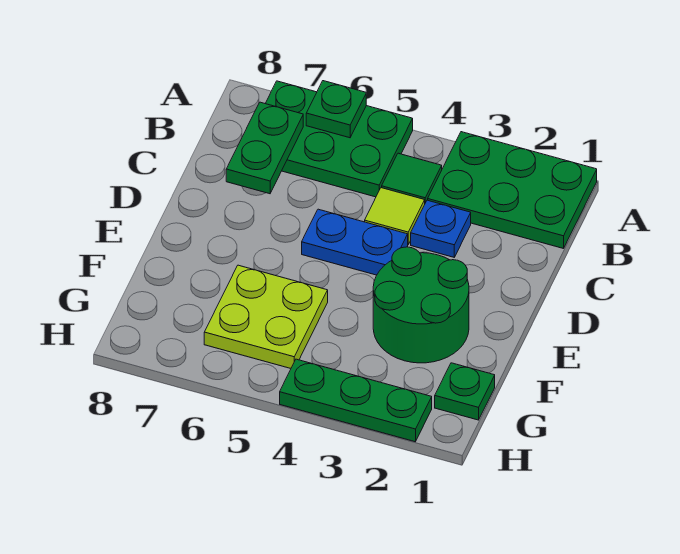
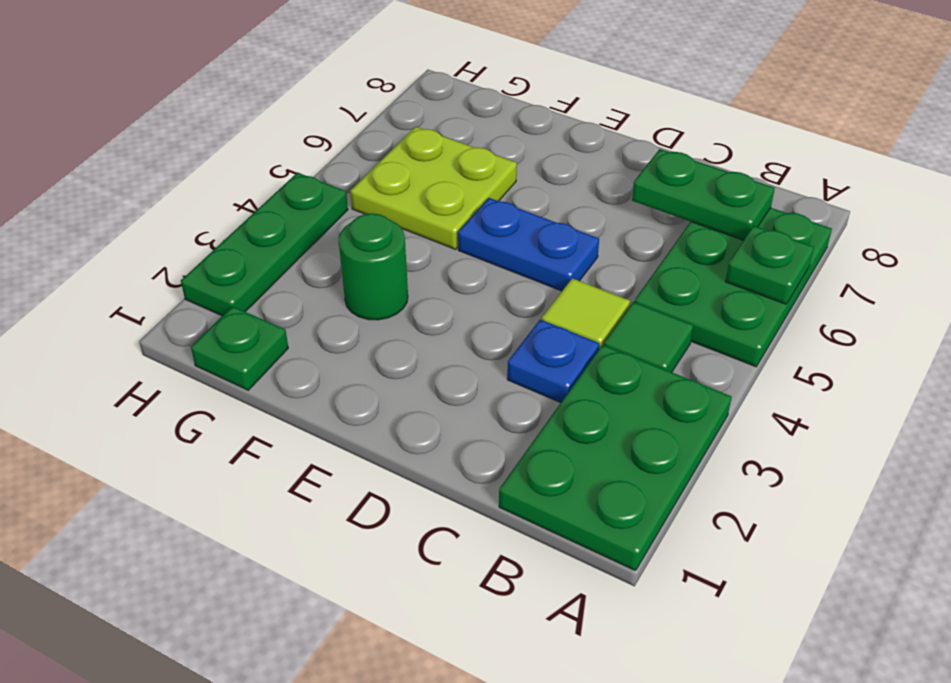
blue 1x2 plate [302,209,408,275] -> blue 1x2 plate turned to [458,198,599,291]
green 2x2 round brick [373,247,469,363] -> green 1x1 round brick [339,213,408,320]

